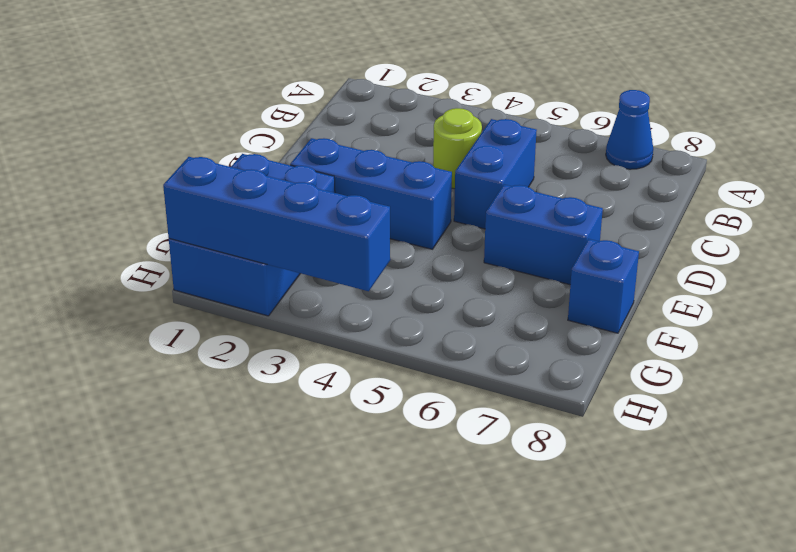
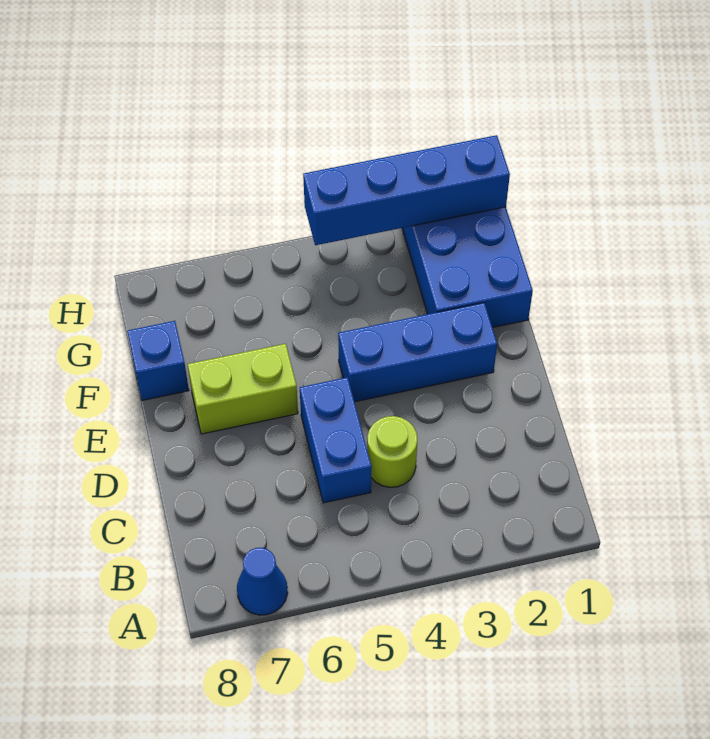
blue 1x2 brick [484,185,603,285] -> lime 1x2 brick [187,344,298,434]

